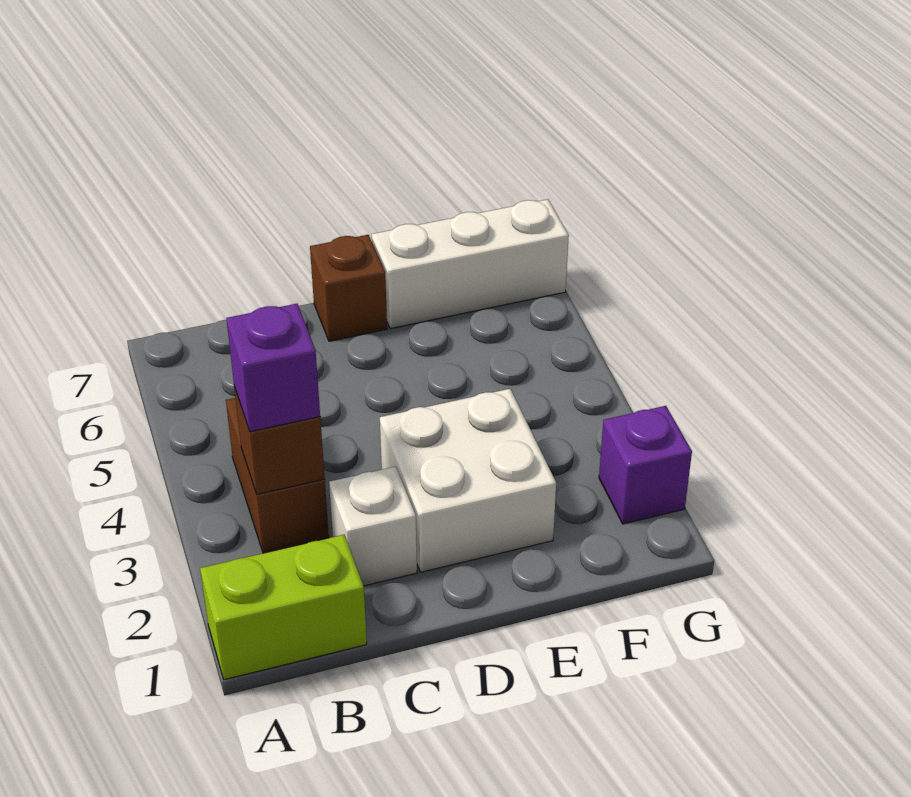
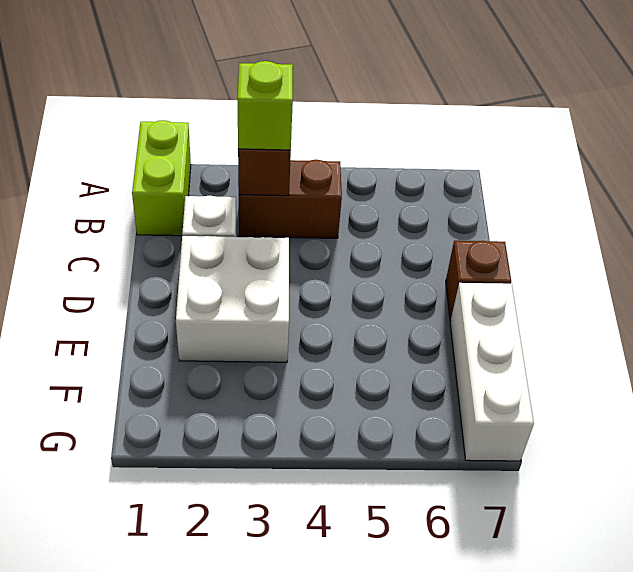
purple 1x1 brick [226,304,320,432] -> lime 1x1 brick [238,61,293,150]
purple 1x1 brick [599,406,692,524] -> none

